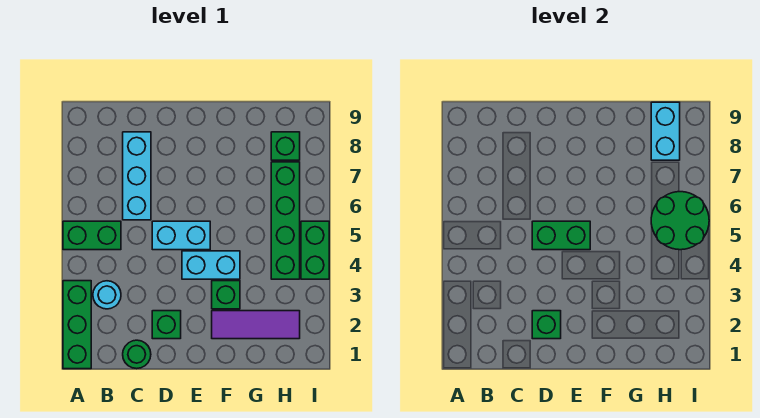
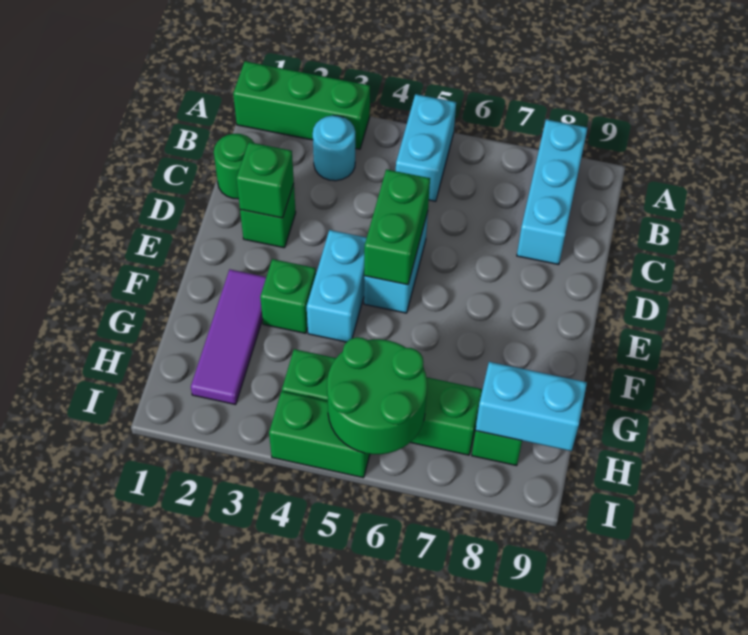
green 1x2 brick [63,221,121,250] -> cyan 1x2 brick [396,94,456,201]
cyan 1x3 brick [123,132,151,220] -> cyan 1x3 brick turned to [517,120,588,265]

